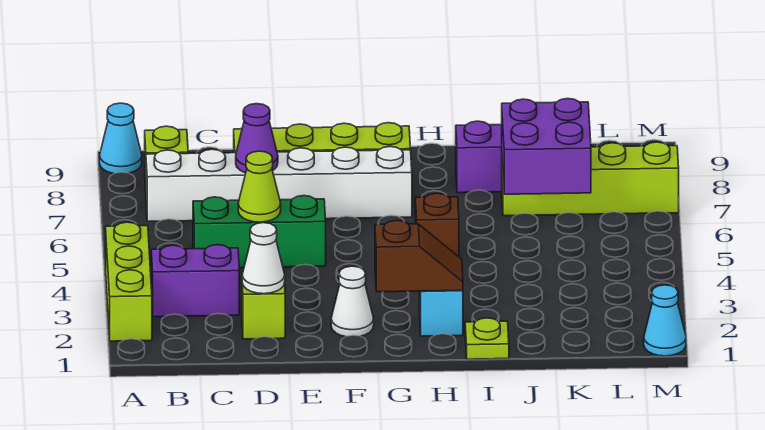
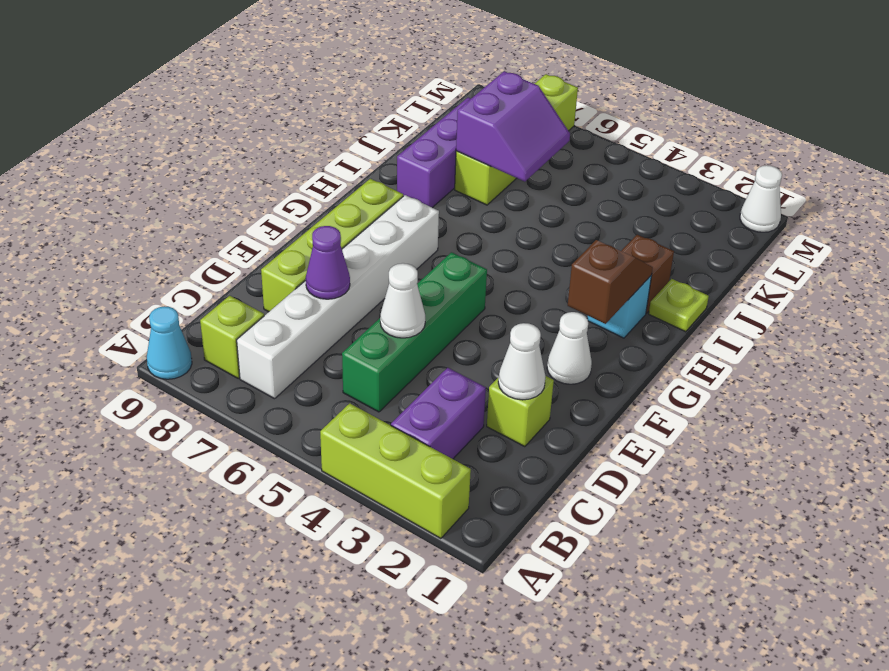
green 1x3 brick [193,196,326,268] -> green 1x4 brick [342,252,487,412]
lime 1x1 cone [238,151,281,222] -> white 1x1 cone [380,263,425,338]
brown 1x1 brick [415,193,459,257] -> brown 1x1 brick moved to [622,235,674,313]
purple 2x2 brick [502,99,591,194] -> purple 2x2 slope [456,71,570,182]
cyan 1x1 cone [644,285,686,356] -> white 1x1 cone [740,165,782,232]

